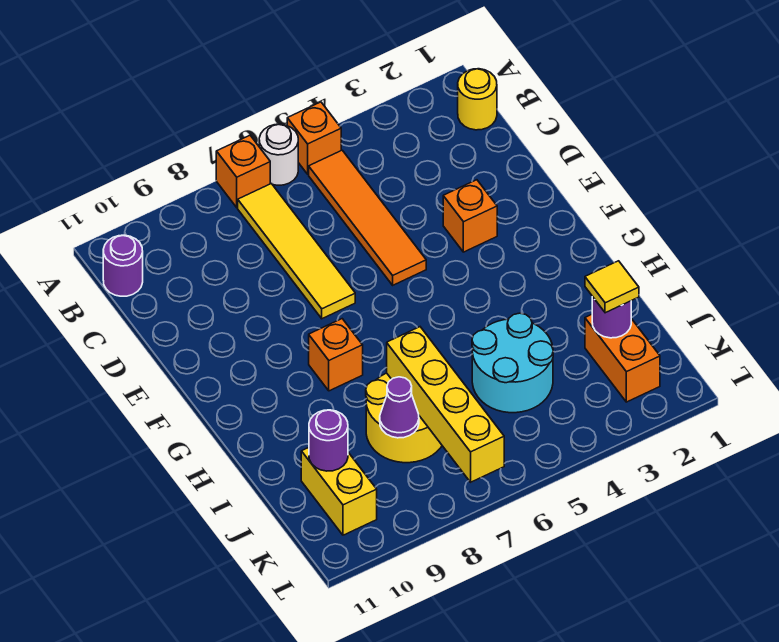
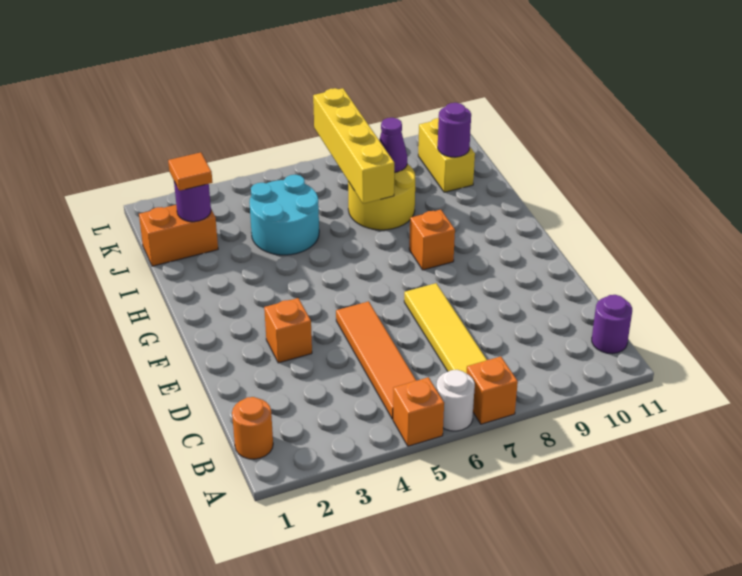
yellow 1x1 round brick [458,69,497,130] -> orange 1x1 round brick [232,397,273,459]
orange 1x2 brick [585,315,660,402] -> orange 1x2 brick turned to [139,205,218,266]
yellow 1x1 tile [585,261,639,313] -> orange 1x1 tile [168,152,213,191]

